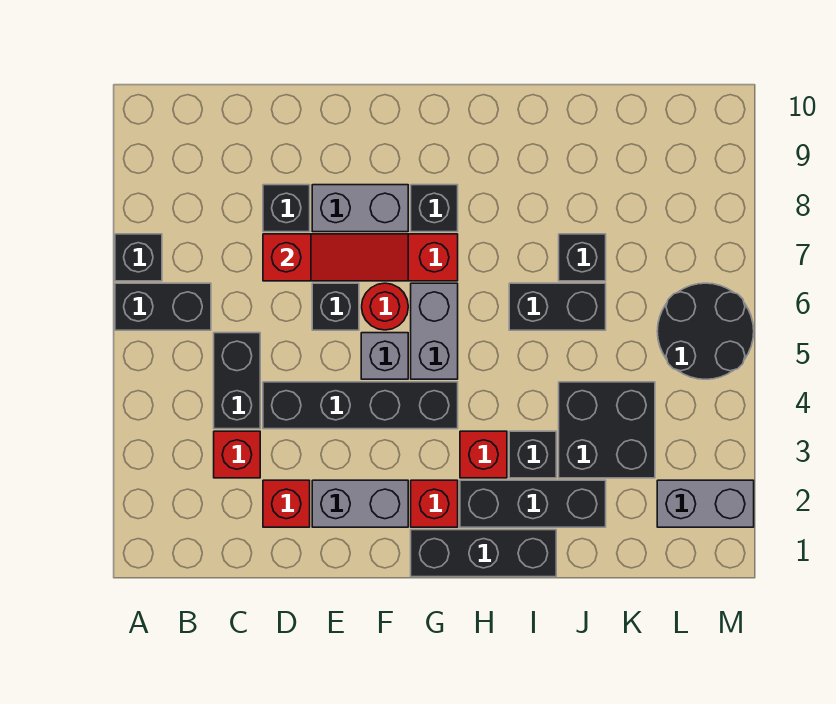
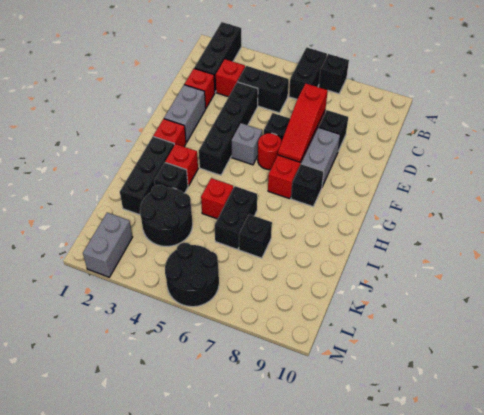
black 1x3 brick [411,530,556,577] -> black 1x3 brick moved to [194,22,241,92]
grey 1x2 brick [411,283,458,379] -> none
none -> red 1x1 brick [201,178,233,219]
black 2x2 brick [559,382,655,478] -> black 2x2 round brick [140,185,193,246]

